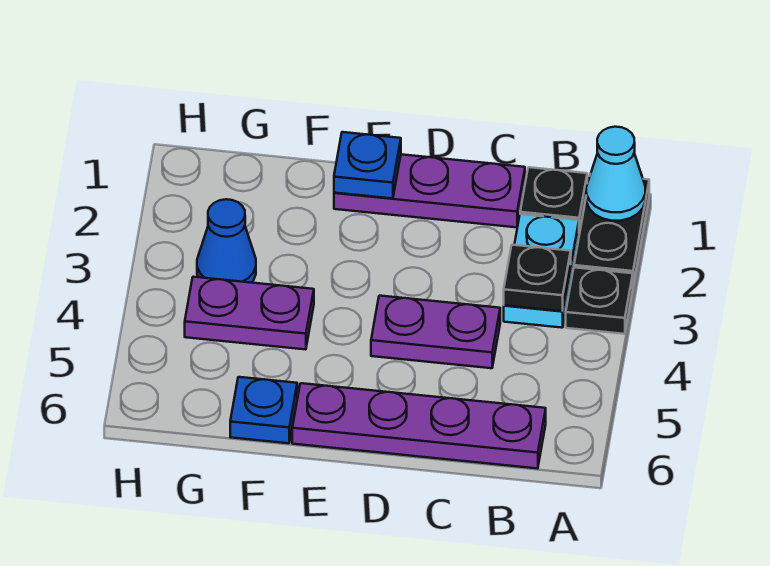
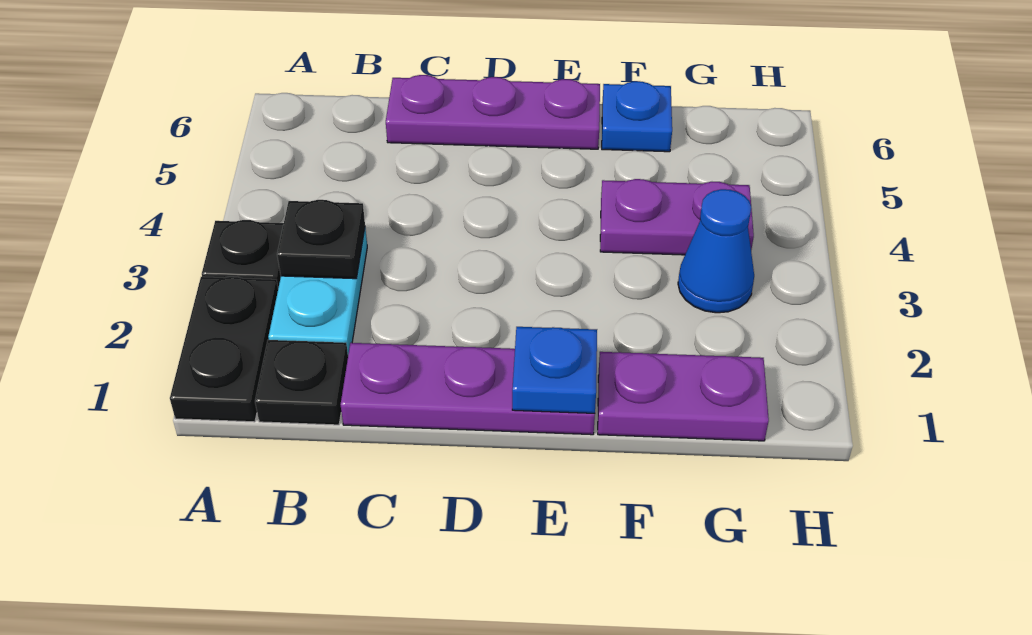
cyan 1x1 cone [586,127,645,221] -> none
purple 1x4 plate [292,383,546,469] -> purple 1x3 plate [386,75,600,149]
purple 1x2 plate [371,296,500,368] -> purple 1x2 plate moved to [598,352,769,441]

